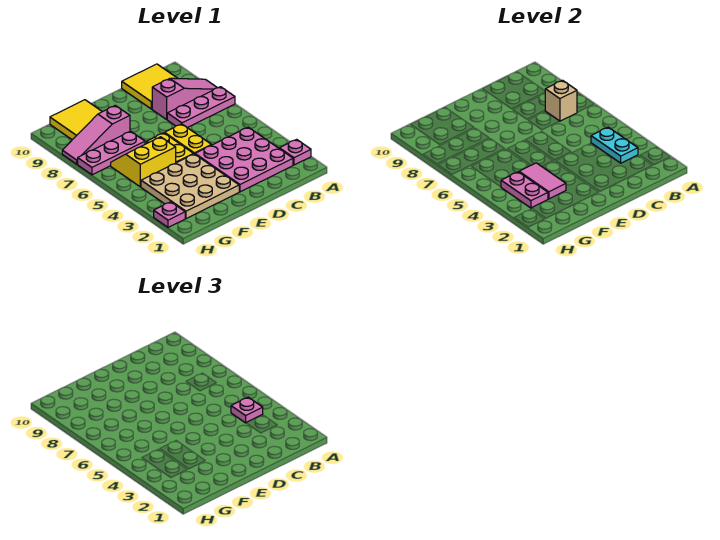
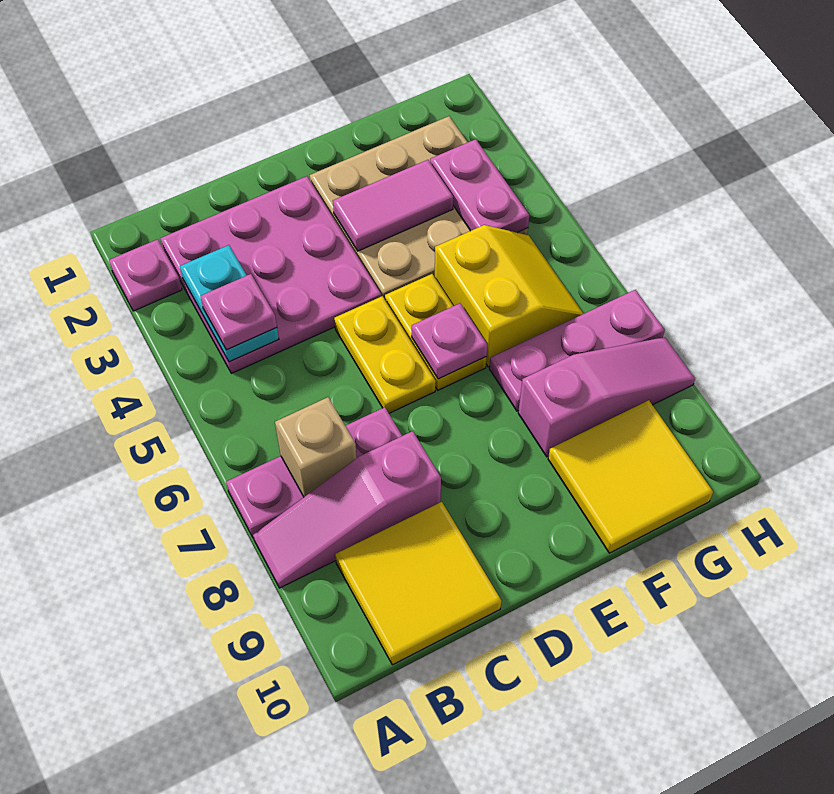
pink 1x2 tile [519,163,566,199] -> pink 1x2 tile turned to [333,160,453,251]
yellow 2x2 slope [111,137,176,187] -> yellow 2x2 slope turned to [435,225,584,367]
pink 1x1 plate [154,202,185,227] -> pink 1x1 plate moved to [412,303,487,379]

